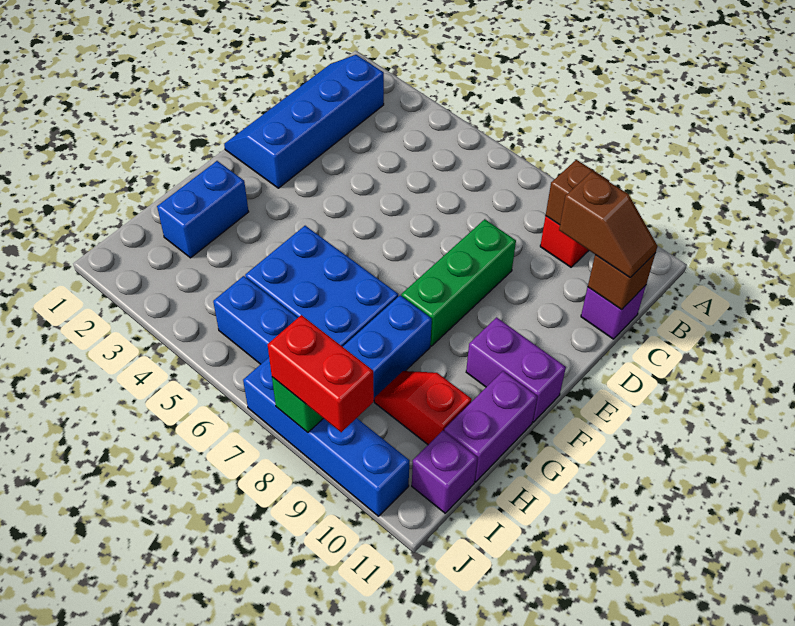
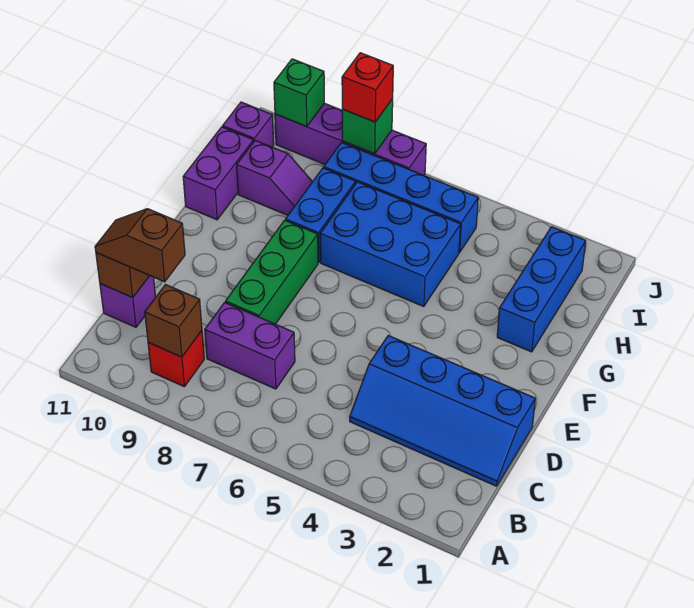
blue 2x4 slope [224,55,384,188] -> blue 2x4 slope turned to [350,336,535,486]
purple 1x2 brick [466,317,566,422] -> purple 1x2 brick moved to [205,302,295,389]
blue 1x2 brick [157,161,249,258] -> blue 1x3 brick [497,227,586,352]
red 1x2 slope [374,371,472,445] -> purple 1x2 slope [237,140,312,215]
blue 1x4 brick [243,358,409,516] -> purple 1x4 brick [275,103,426,175]
red 1x2 brick [267,315,374,432] -> red 1x1 brick [342,53,393,122]
none -> green 1x1 brick [274,59,324,127]

